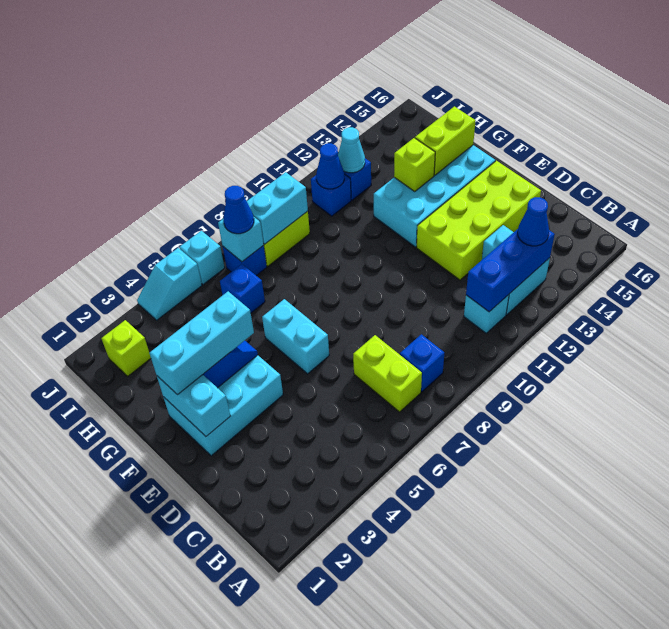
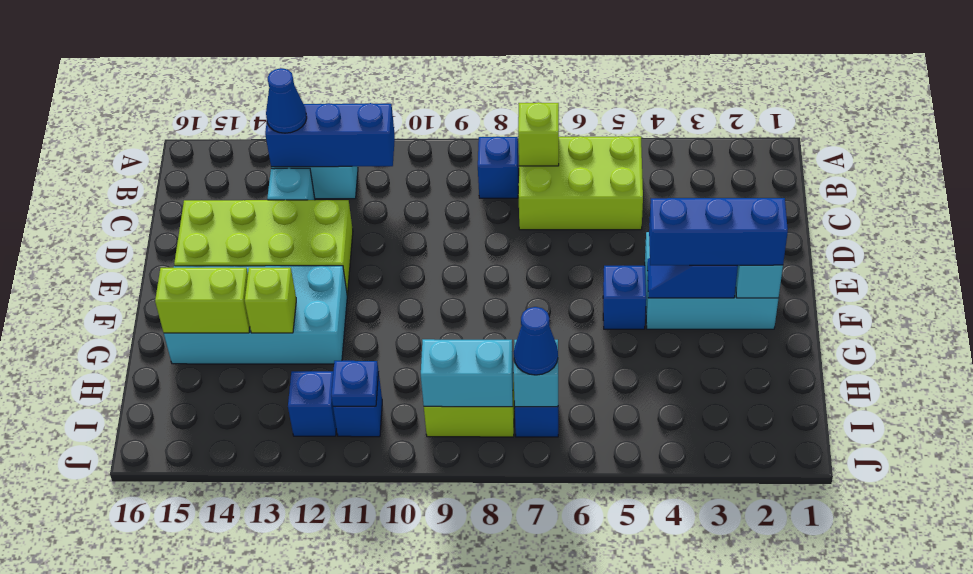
lime 1x2 brick [353,335,422,412] -> lime 2x3 brick [519,136,643,230]
cyan 1x1 brick [464,295,509,333] -> none
cyan 1x2 brick [262,299,329,374] -> none
cyan 1x3 brick [150,291,254,395] -> blue 1x3 brick [649,198,788,265]
blue 1x1 brick [220,264,265,313] -> blue 1x1 brick moved to [603,266,646,329]
lime 1x1 brick [102,320,151,376] -> lime 1x1 brick moved to [518,102,559,166]
blue 1x1 cone [316,143,344,189] -> blue 1x1 plate [331,361,379,406]
cyan 1x1 cone [338,127,365,173] -> none
cyan 1x2 slope [137,248,202,320] -> none
cyan 1x1 brick [179,231,225,284] -> none

